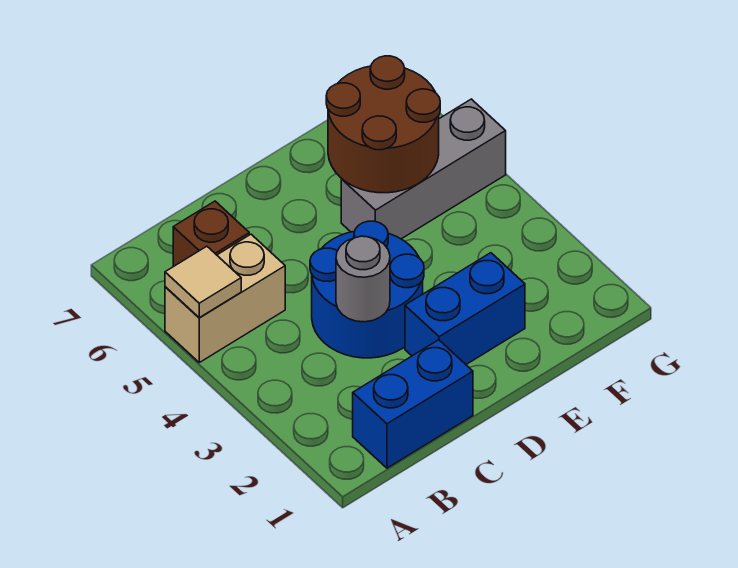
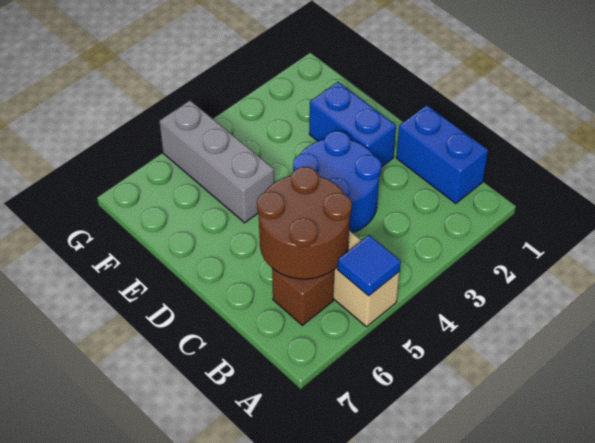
tan 1x1 tile [165,246,241,318] -> blue 1x1 tile [337,235,401,296]
grey 1x1 round brick [336,236,390,322] -> none
brown 2x2 round brick [326,56,440,193] -> brown 2x2 round brick moved to [257,167,352,279]

